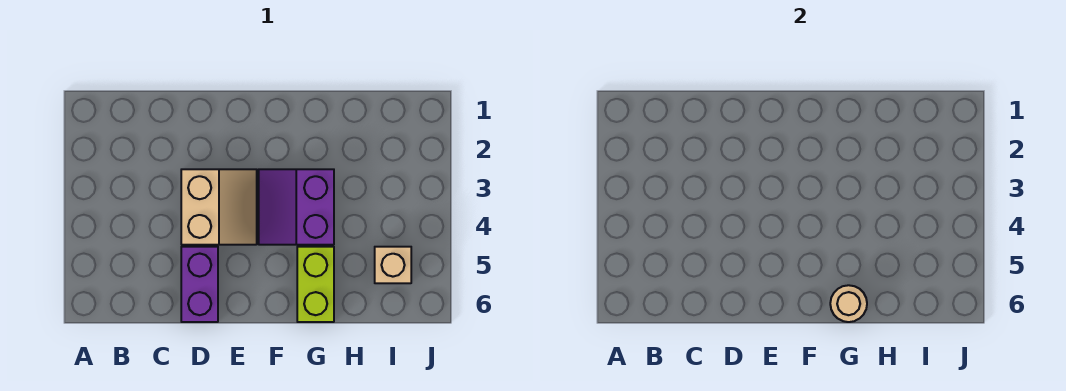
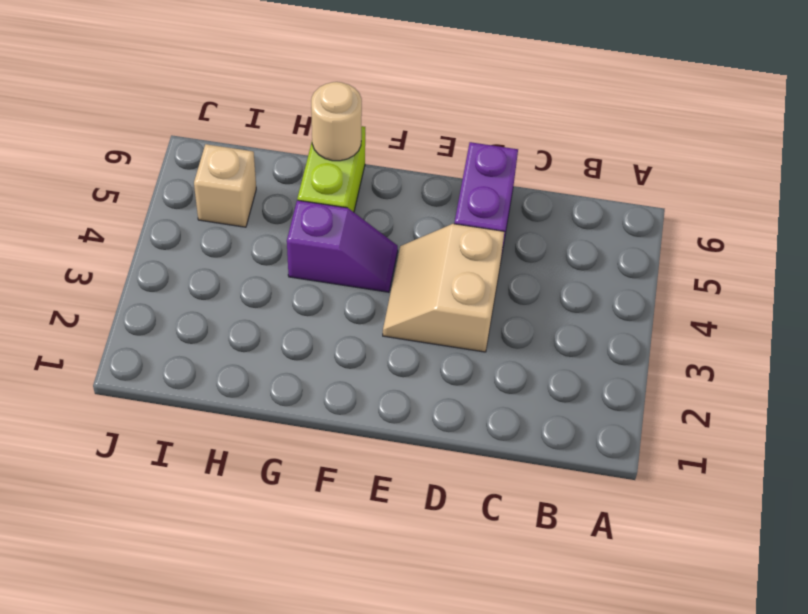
purple 2x2 slope [259,169,334,245] -> purple 1x2 slope [287,200,398,292]

